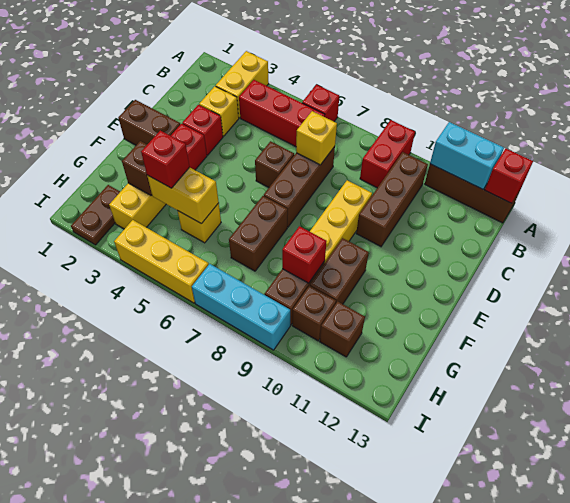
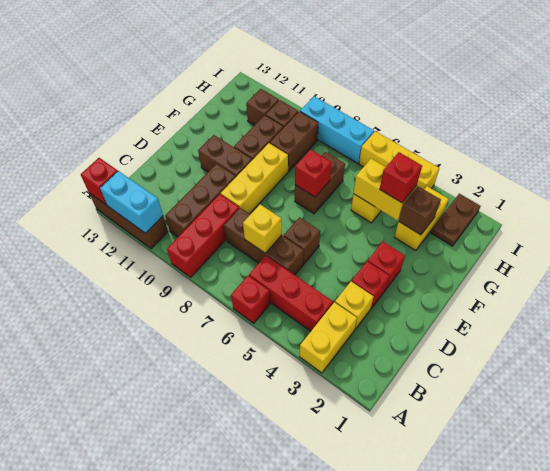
red 1x2 brick [360,120,415,188] -> red 1x3 brick [167,194,239,277]
brown 1x3 brick [264,147,335,227] -> brown 1x3 brick turned to [224,208,304,275]
brown 1x2 brick [118,100,180,145] -> brown 1x2 brick moved to [198,135,252,177]
red 1x1 brick [282,226,327,283] -> red 1x1 brick moved to [295,149,332,197]

